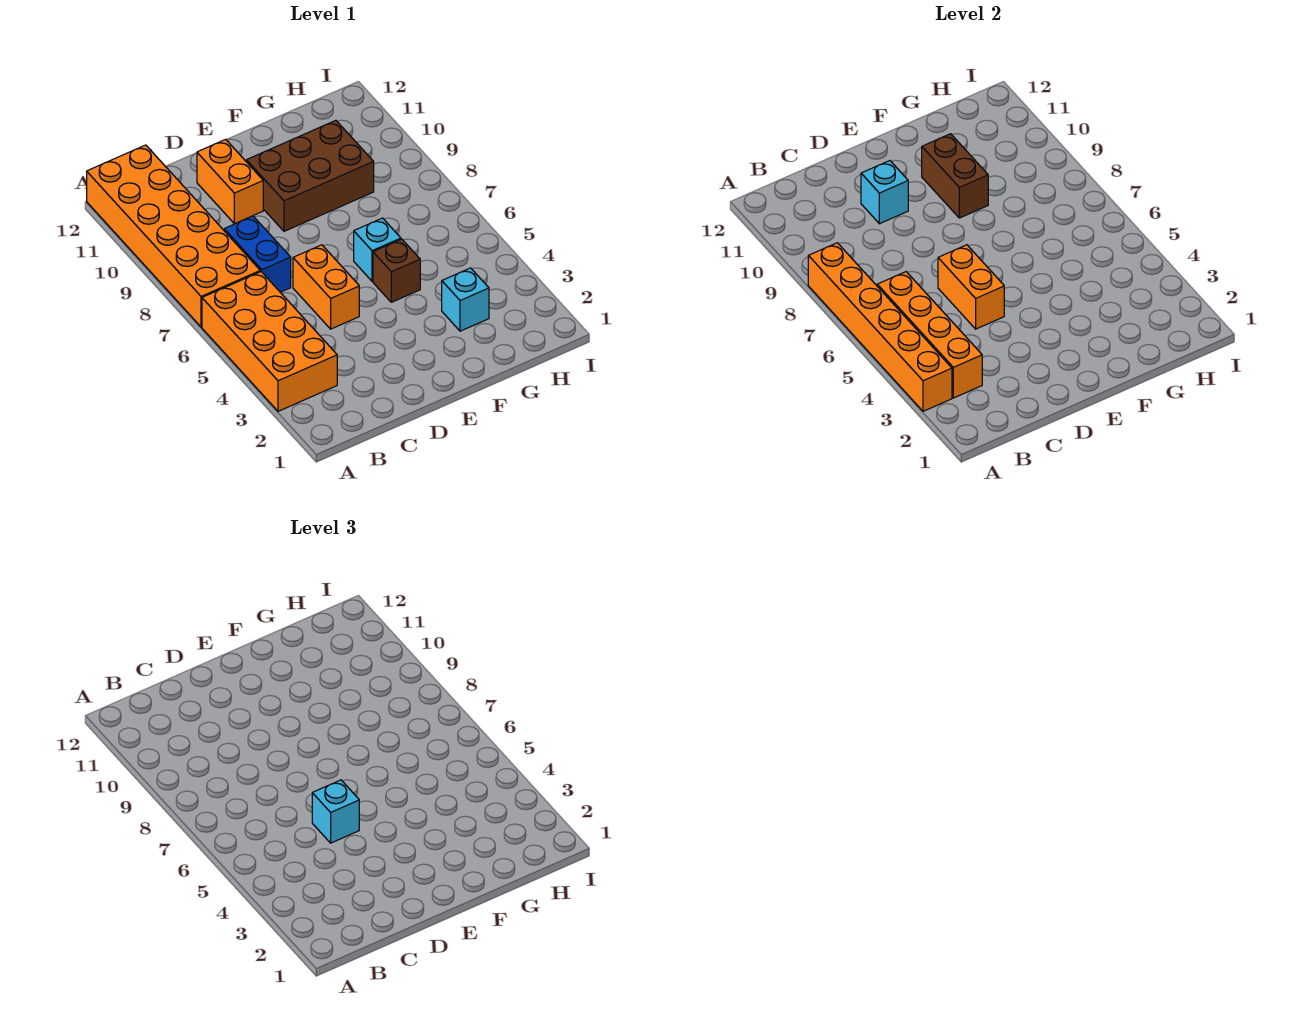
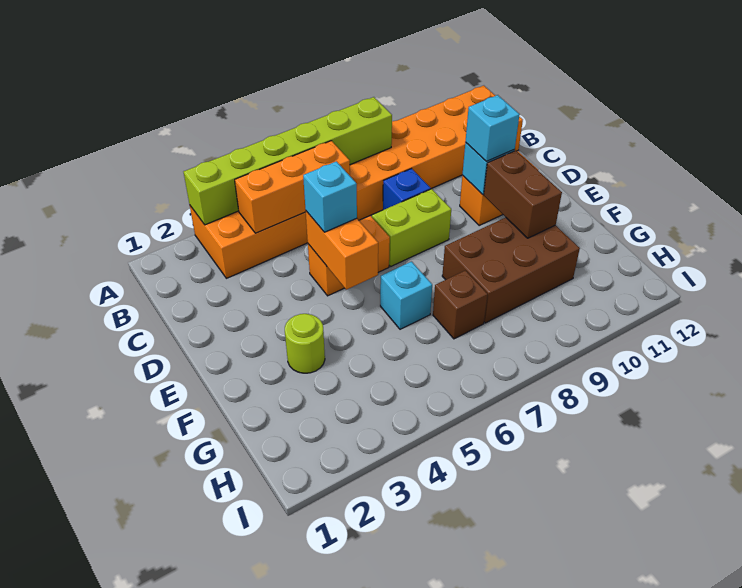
orange 1x6 brick [808,243,952,411] -> lime 1x6 brick [184,97,392,225]
orange 1x4 brick [877,272,982,398] -> orange 1x3 brick [235,141,350,233]
blue 1x2 brick [224,216,291,292] -> blue 1x1 brick [383,169,431,210]
orange 1x2 brick [938,245,1004,329] -> orange 1x2 brick turned to [306,211,378,290]
none -> lime 1x2 brick [372,189,451,266]
brown 2x3 brick [246,121,374,231] -> brown 2x3 brick turned to [442,218,580,323]
none -> lime 1x1 round brick [285,314,325,373]
brown 1x1 brick [373,239,420,302] -> brown 1x1 brick moved to [433,270,488,339]
brown 1x2 brick [922,134,988,218] -> brown 1x2 brick turned to [483,151,562,238]
cyan 1x1 brick [442,268,489,331] -> cyan 1x1 brick moved to [465,95,520,161]

